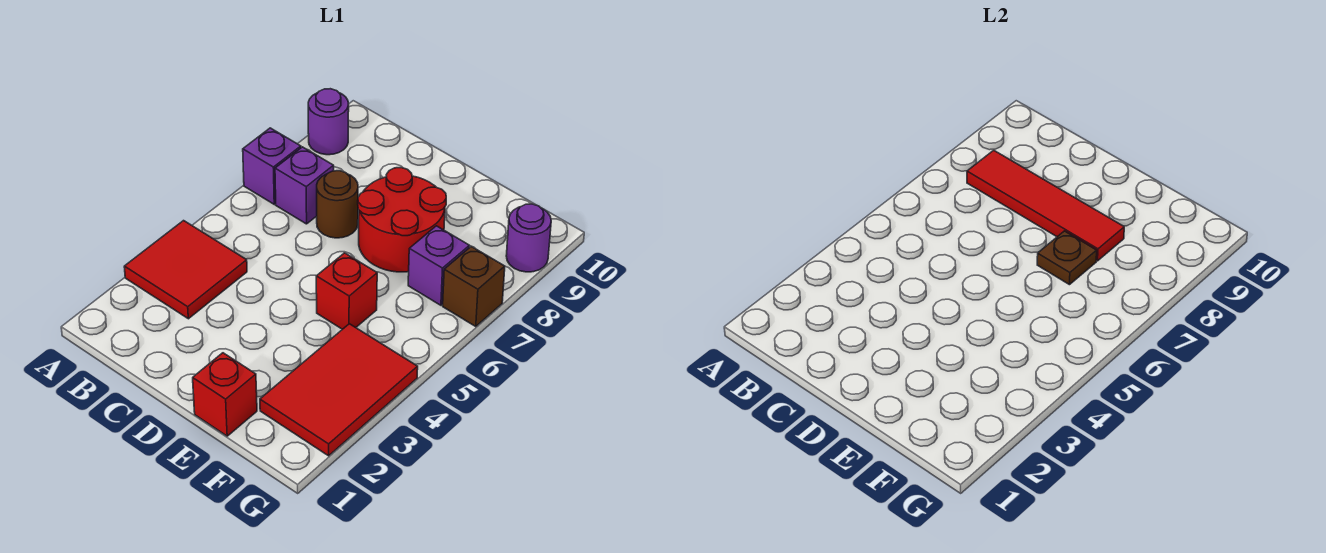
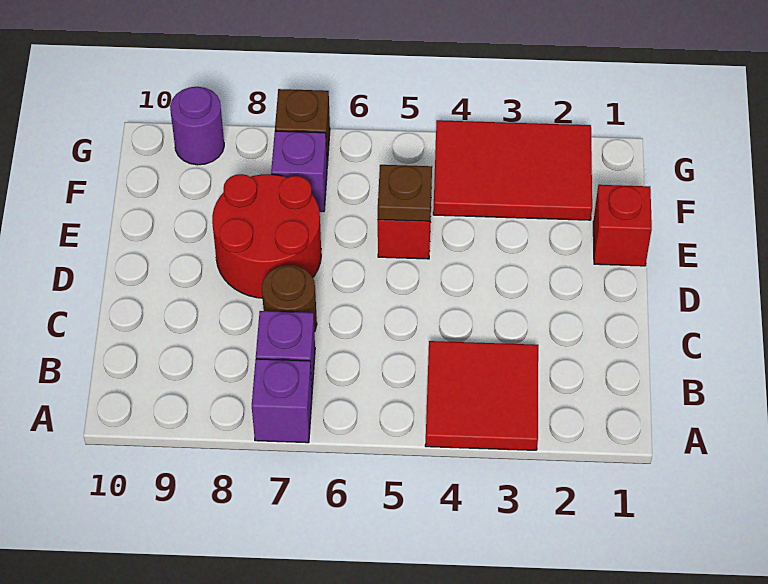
purple 1x1 round brick [308,89,349,155] -> none
red 1x4 tile [967,150,1124,261] -> none
brown 1x1 plate [1037,231,1097,285] -> brown 1x1 plate moved to [378,165,432,221]

